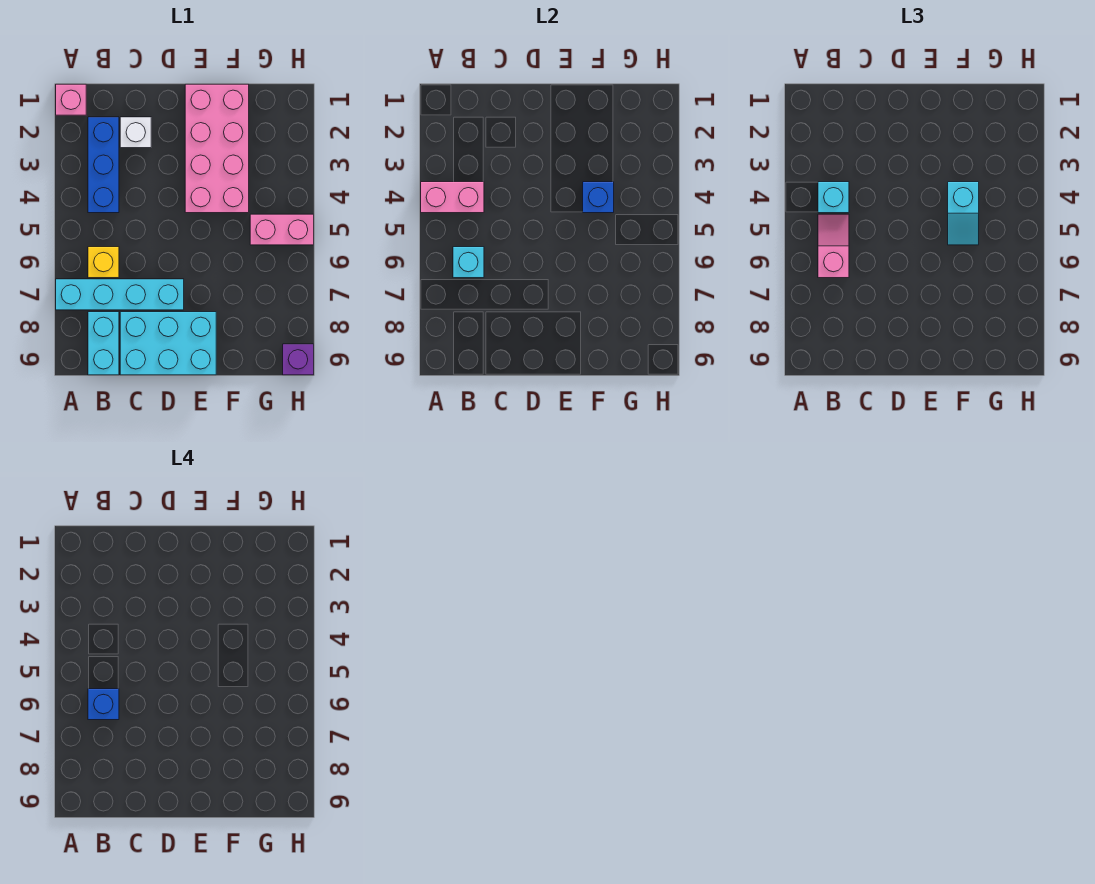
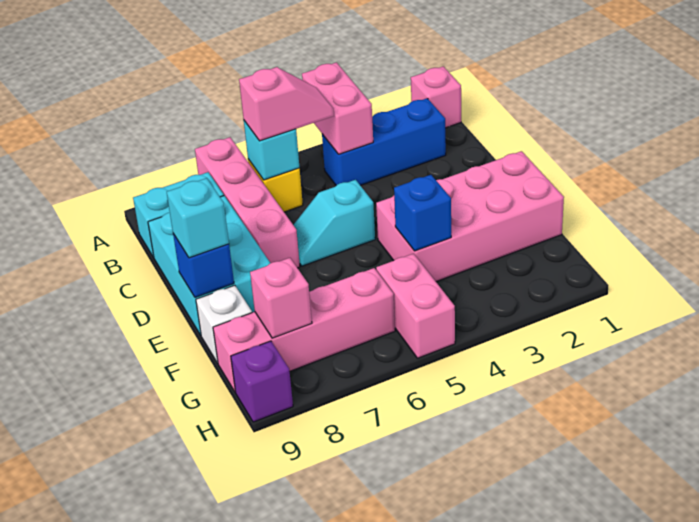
cyan 1x4 brick [56,279,184,310] -> pink 1x4 brick [195,137,300,268]
cyan 1x1 brick [818,182,849,213] -> cyan 1x1 brick moved to [167,178,229,258]
blue 1x1 brick [88,689,119,720] -> blue 1x1 brick moved to [173,234,234,298]
white 1x1 brick [120,117,151,148] -> white 1x1 brick moved to [196,285,252,363]
cyan 1x2 slope [948,182,979,245] -> cyan 1x2 slope moved to [294,180,375,266]
none -> pink 1x4 brick [213,268,395,392]
none -> pink 1x1 brick [250,258,312,338]

